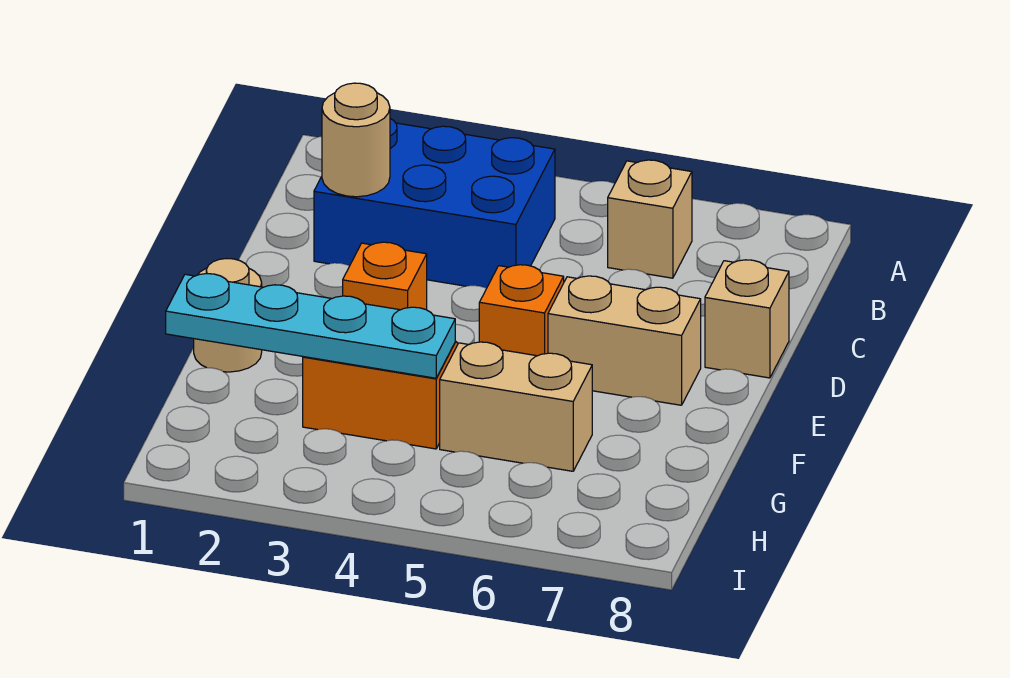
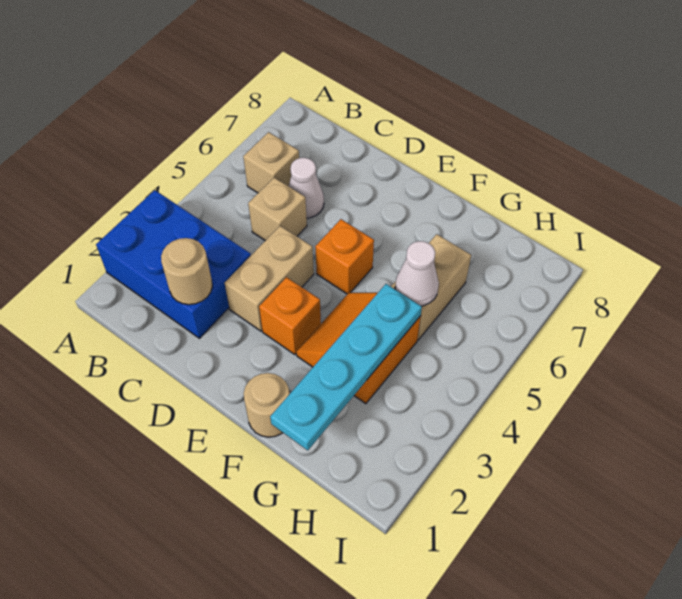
blue 2x3 brick [314,119,555,288] -> blue 2x3 brick turned to [96,190,251,338]
none -> white 1x1 cone [289,158,324,218]
tan 1x1 brick [705,260,789,378] -> tan 1x1 brick moved to [248,178,307,241]
tan 1x2 brick [548,276,701,405] -> tan 1x2 brick moved to [225,226,314,331]
none -> white 1x1 cone [395,241,439,306]

